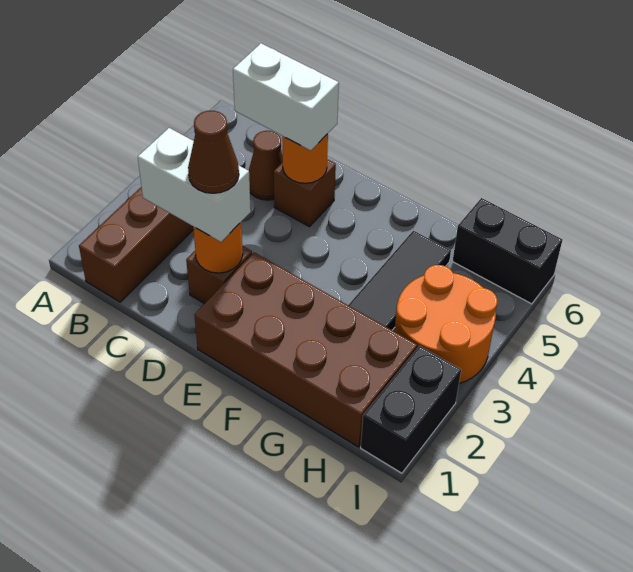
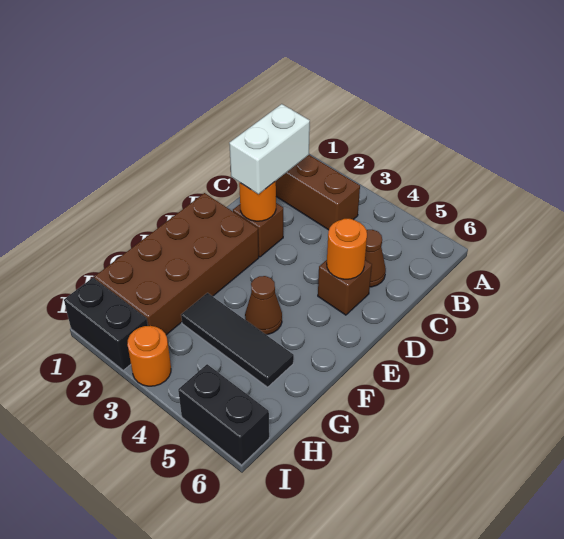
white 1x2 brick [233,43,339,150] -> none
brown 1x1 cone [188,111,239,193] -> brown 1x1 cone moved to [245,276,282,335]
orange 2x2 round brick [394,265,497,384] -> orange 1x1 round brick [127,326,171,386]
black 1x2 brick [453,198,563,304] -> black 1x2 brick turned to [178,364,269,465]

